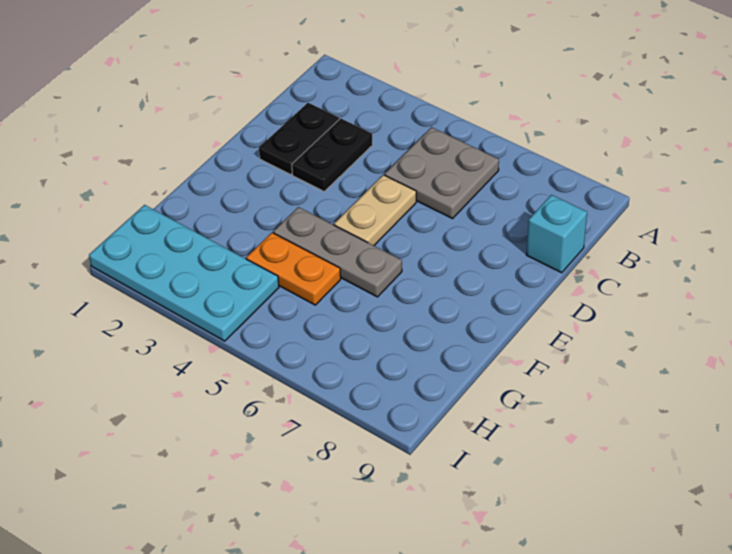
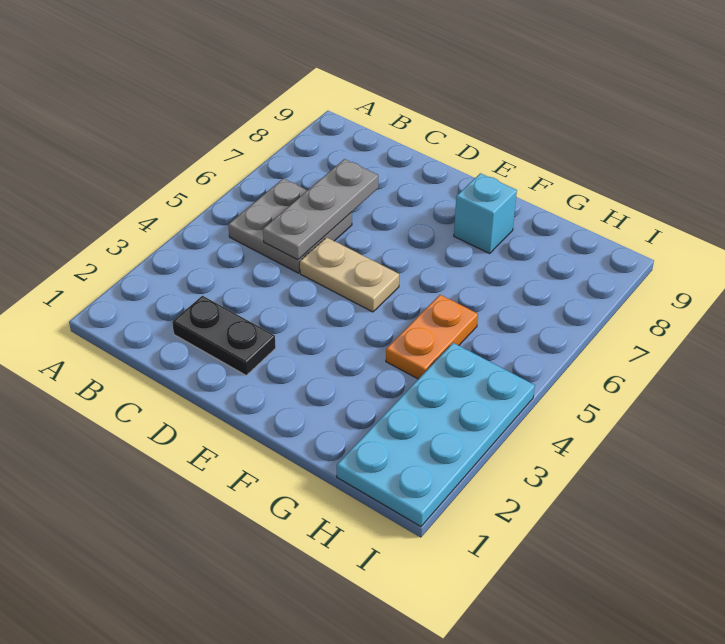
black 1x2 plate [292,118,373,191] -> none
cyan 1x1 brick [526,195,587,273] -> cyan 1x1 brick moved to [454,173,517,253]
grey 1x3 plate [273,207,402,297] -> grey 1x3 plate moved to [263,159,378,260]

